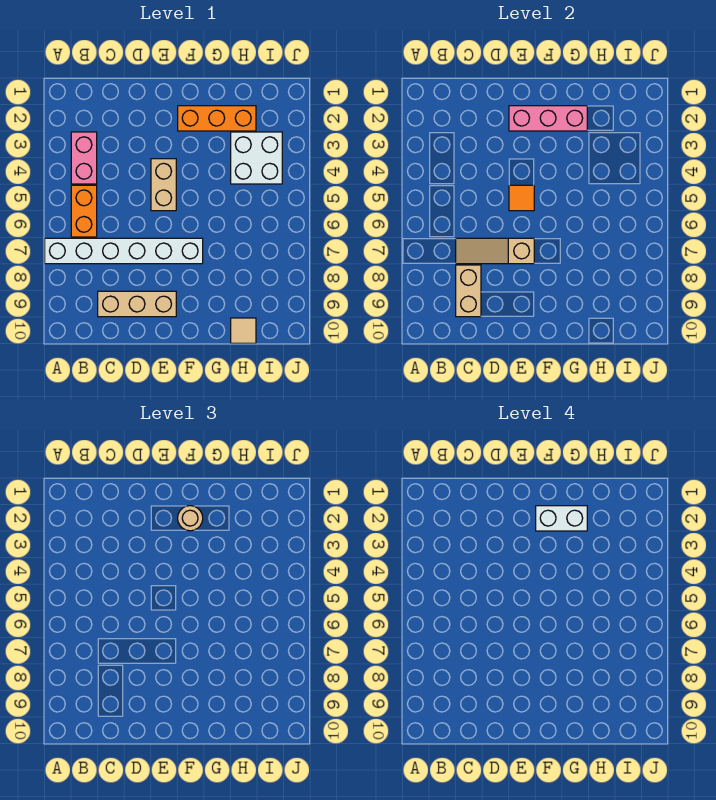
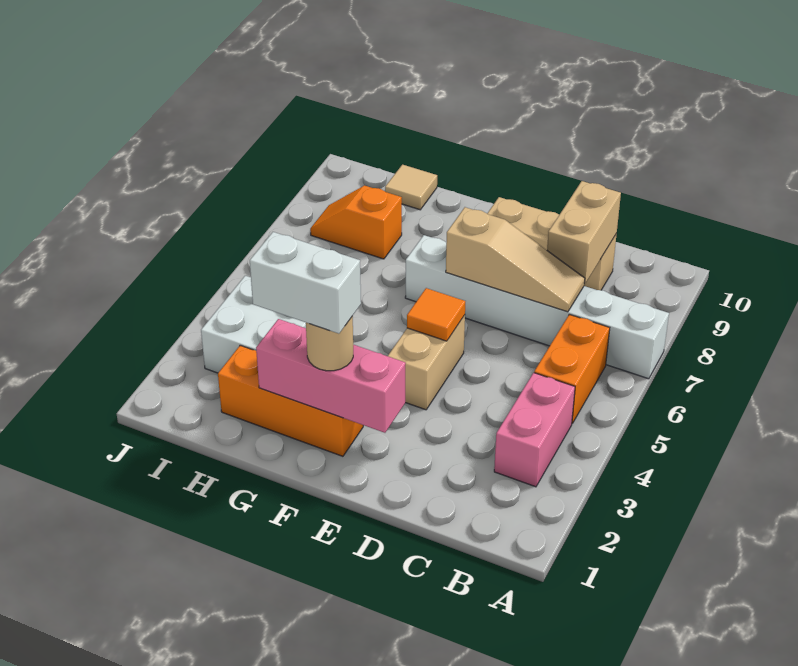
none -> orange 1x2 slope [310,185,402,259]

